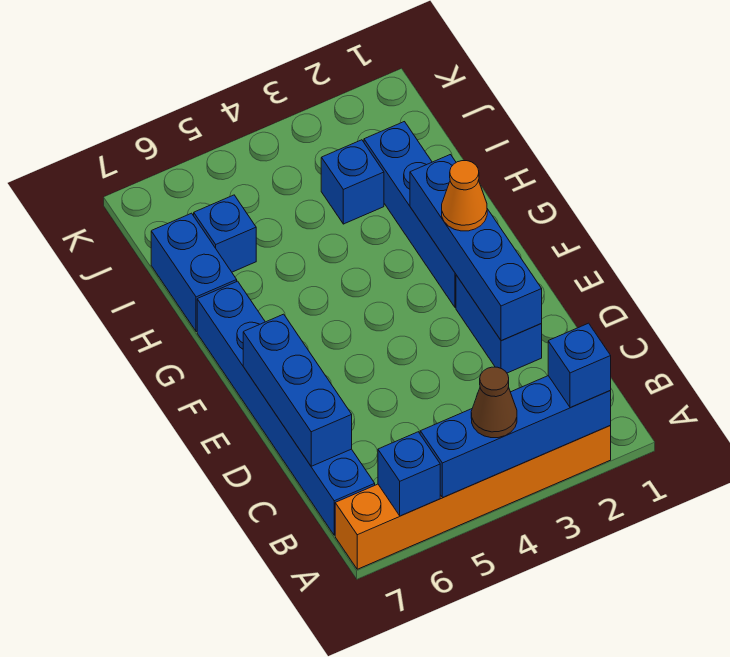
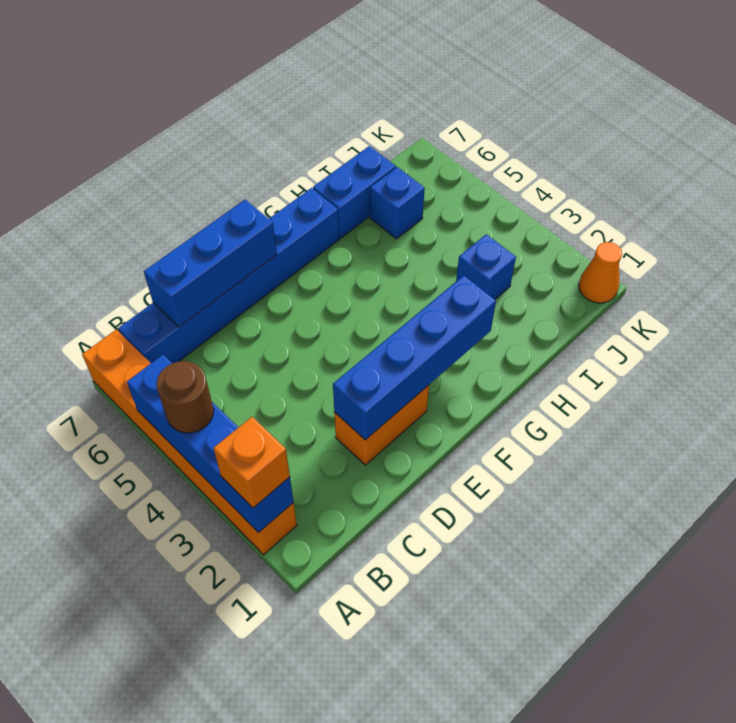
blue 1x1 brick [548,323,611,408] -> orange 1x1 brick [213,417,290,508]
brown 1x1 cone [471,367,517,438] -> brown 1x1 round brick [156,361,214,433]
blue 1x1 brick [378,432,440,516] -> none
blue 1x2 brick [456,275,542,373] -> orange 1x2 brick [334,385,429,465]
blue 1x4 brick [364,122,456,308] -> none
orange 1x1 cone [442,161,487,231] -> orange 1x1 cone moved to [579,242,622,303]

